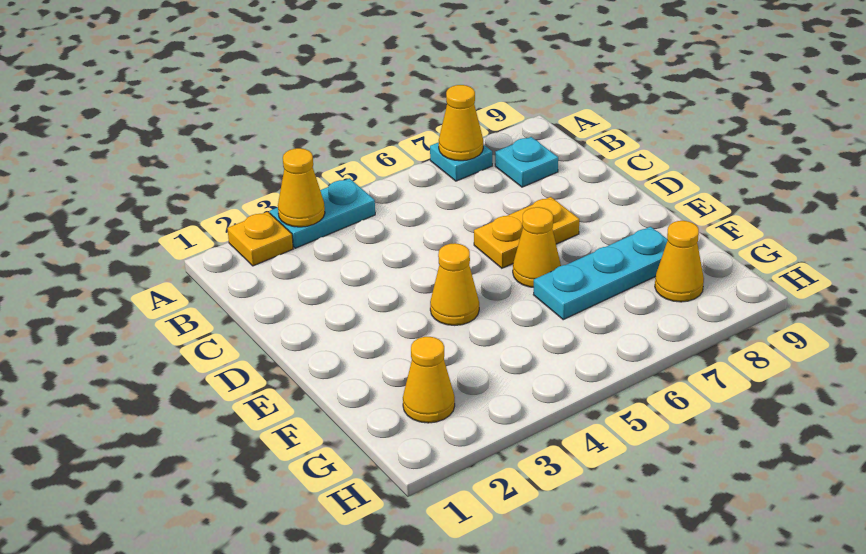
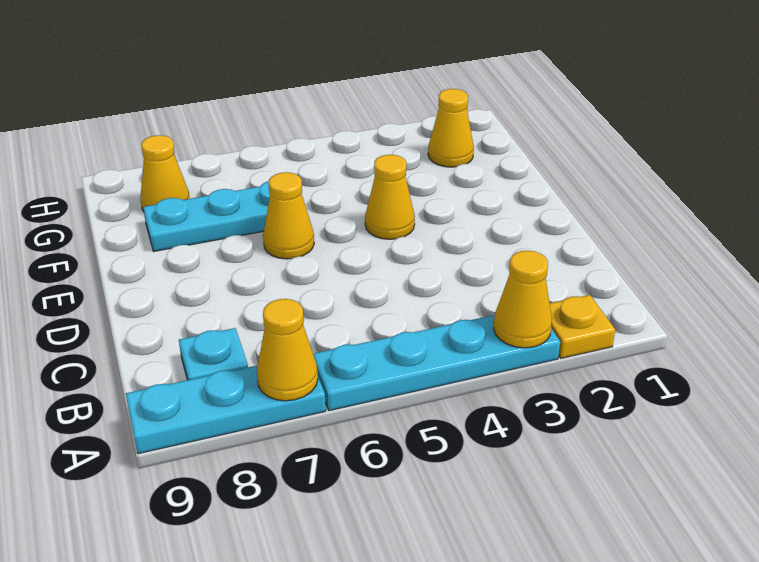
cyan 1x2 plate [270,178,375,248] -> cyan 1x4 plate [313,315,560,411]
cyan 1x1 plate [430,142,492,181] -> cyan 1x3 plate [126,366,326,454]
yellow 1x2 plate [474,197,579,268] -> none

